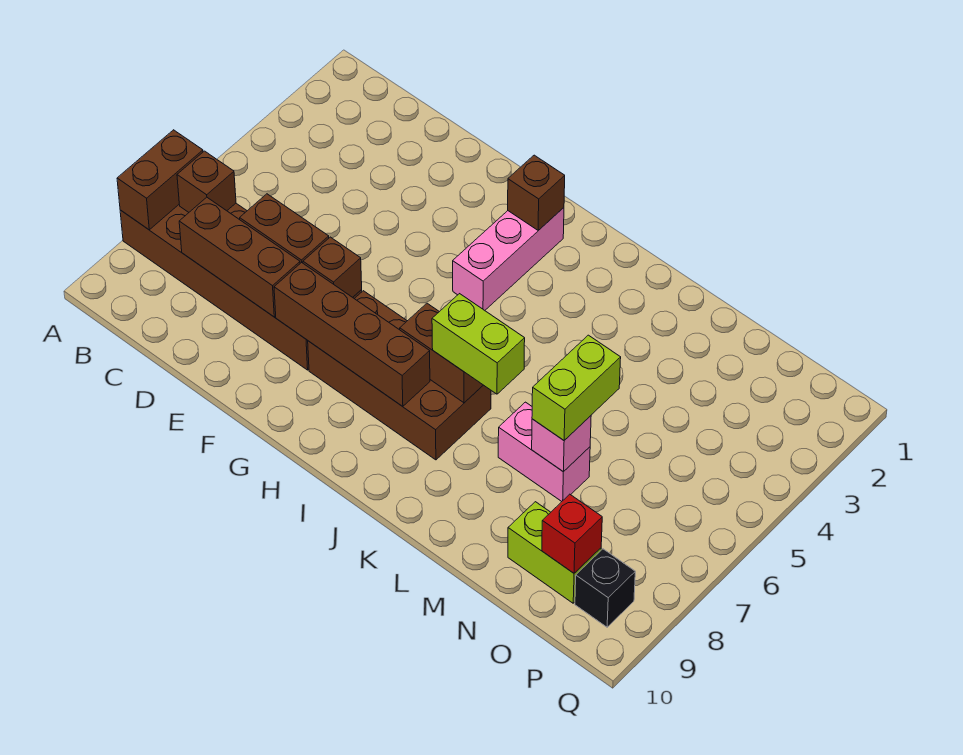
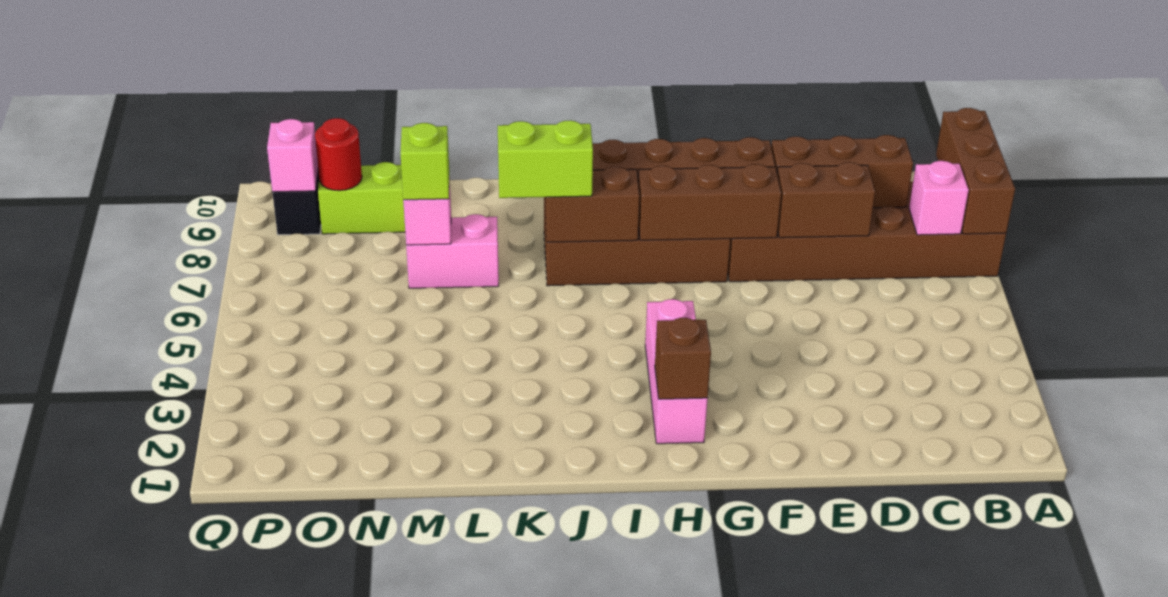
brown 1x2 brick [117,130,203,230] -> brown 1x3 brick [936,108,1015,234]
brown 1x1 brick [177,151,236,212] -> pink 1x1 brick [909,161,969,235]
brown 1x1 brick [303,237,362,297] -> brown 1x3 brick [638,164,781,240]
lime 1x2 brick [532,335,621,440] -> lime 1x1 brick [400,123,449,200]
red 1x1 brick [542,494,602,573] -> red 1x1 round brick [315,118,362,191]
none -> pink 1x1 brick [267,119,318,192]

